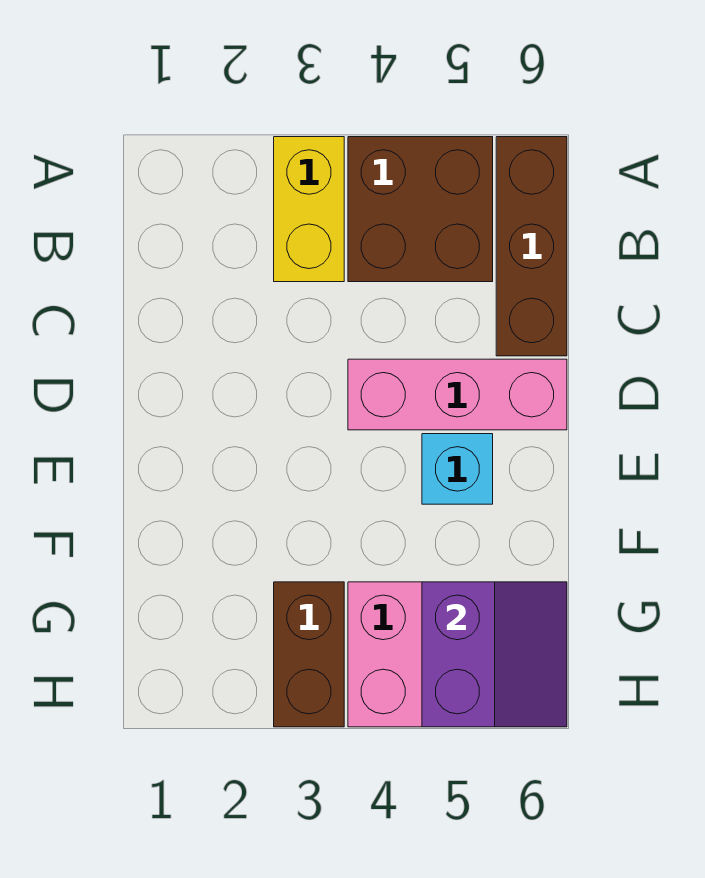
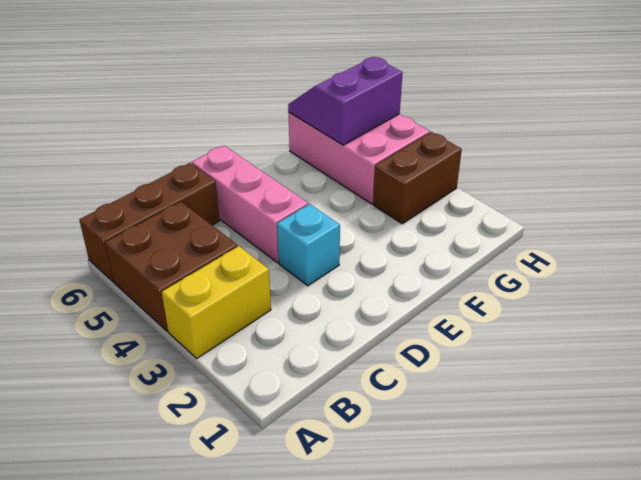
cyan 1x1 brick [422,434,493,504] -> cyan 1x1 brick moved to [277,204,340,286]

